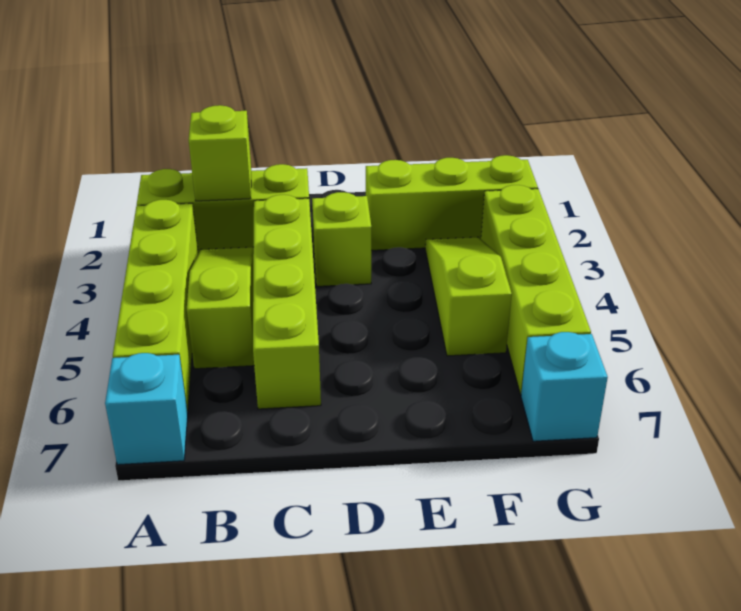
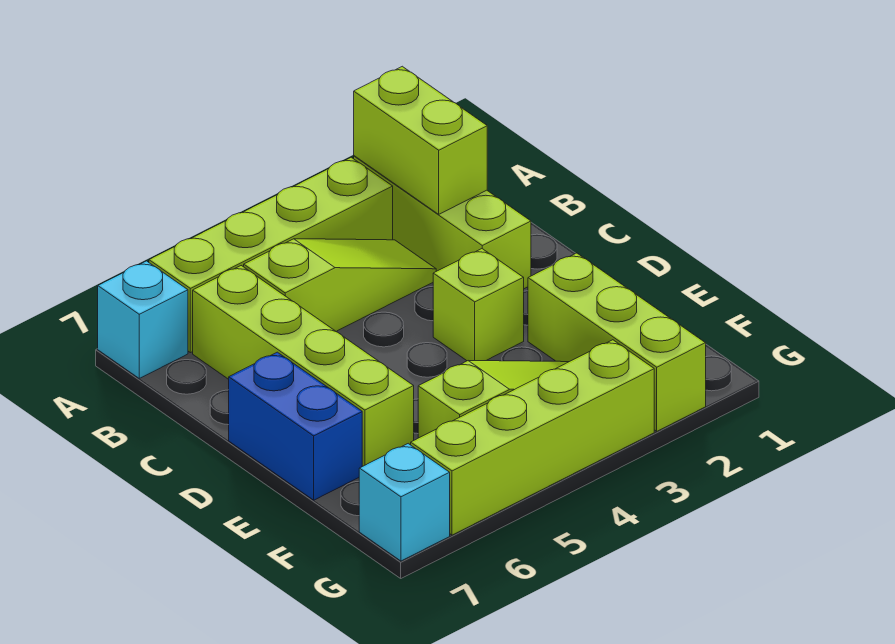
lime 1x1 brick [189,105,251,201] -> lime 1x2 brick [354,66,487,214]
lime 1x4 brick [253,195,321,409] -> lime 1x4 brick turned to [193,266,414,466]
none -> blue 1x2 brick [229,352,362,500]

